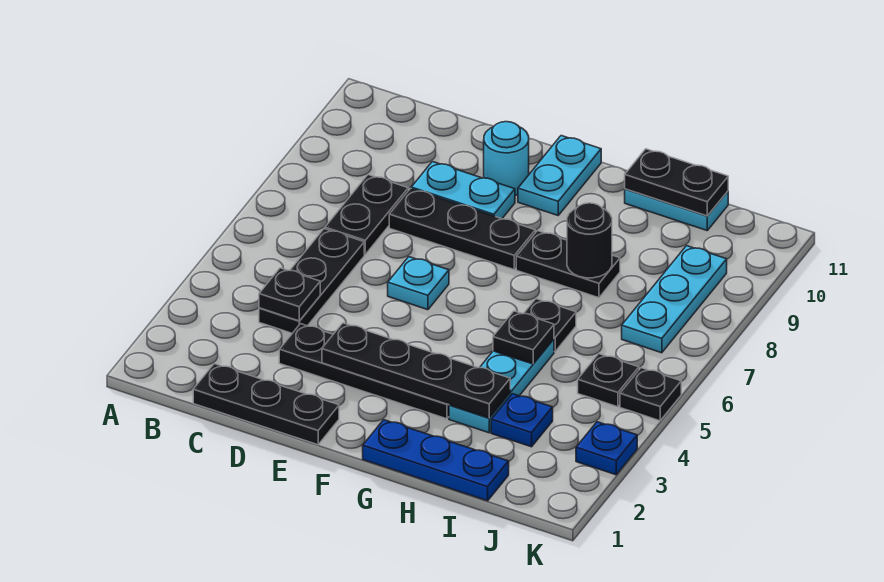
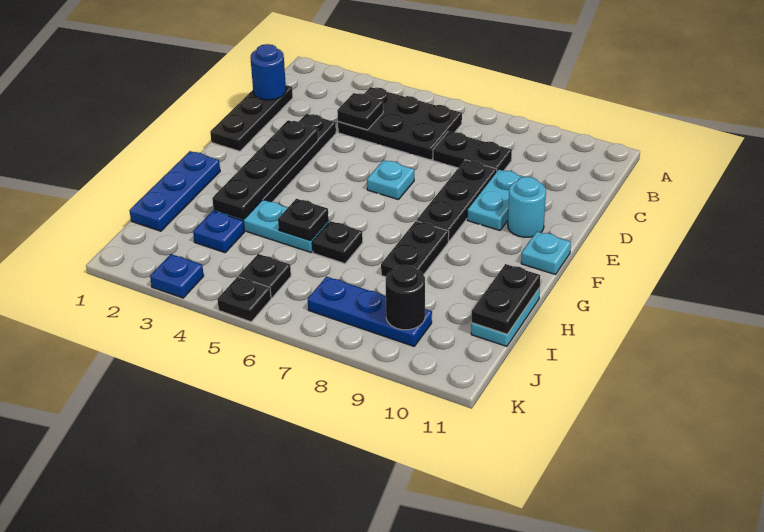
none -> blue 1x1 round brick [250,44,286,100]
black 1x3 plate [259,229,364,333] -> black 2x3 plate [338,87,462,160]
cyan 1x2 plate [518,136,601,215] -> cyan 1x1 plate [521,232,571,275]
black 1x1 round brick [567,203,612,278] -> black 1x1 round brick moved to [386,265,425,330]
cyan 1x3 plate [622,246,727,353] -> blue 1x3 plate [308,277,432,346]

